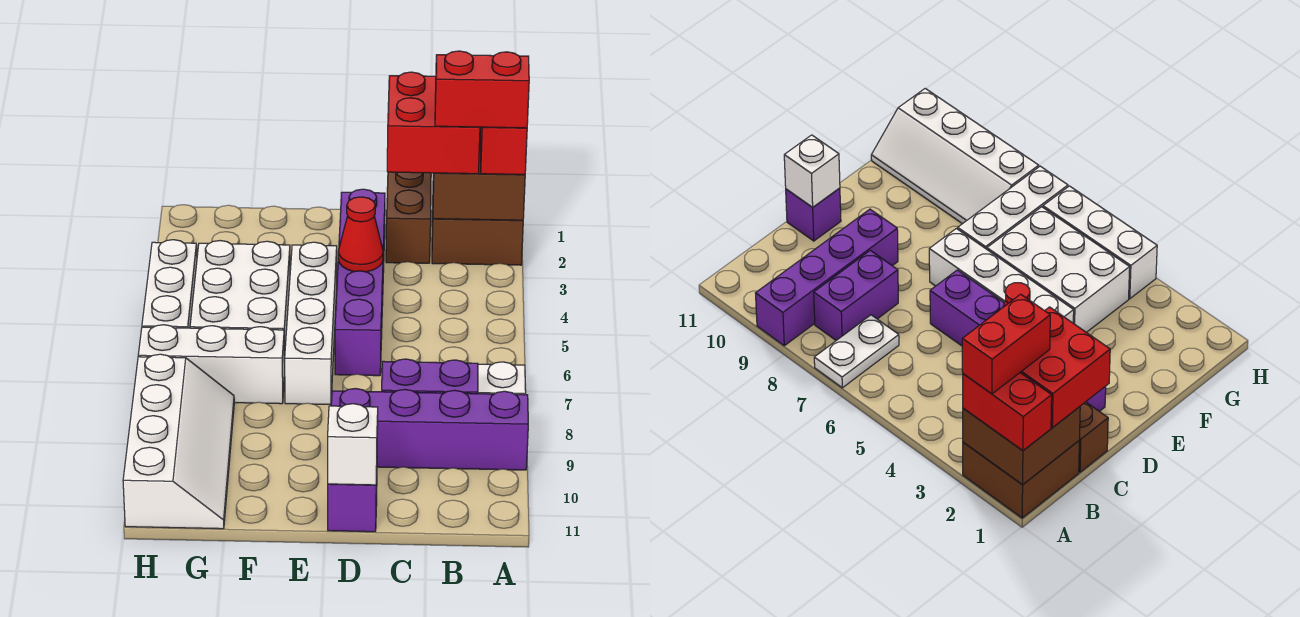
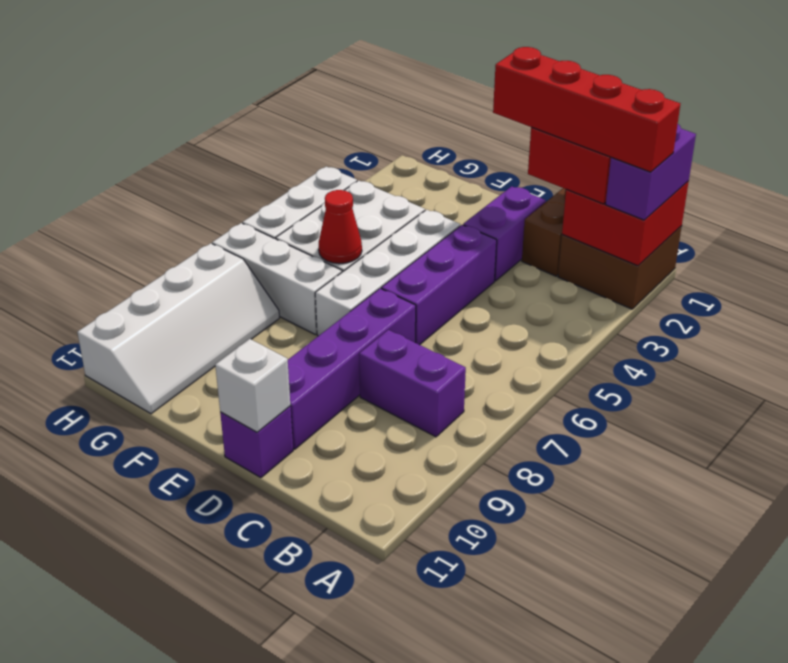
brown 2x2 brick [433,143,525,220] -> red 2x2 brick [562,181,689,266]
red 1x2 brick [480,127,527,175] -> purple 1x2 brick [606,124,696,220]
red 1x2 brick [435,51,529,128] -> red 1x4 brick [493,47,680,172]
white 1x2 plate [478,362,526,395] -> none
purple 1x4 brick [331,388,528,470] -> purple 1x4 brick turned to [288,288,416,449]
red 1x1 cone [338,197,383,272] -> red 1x1 cone moved to [319,190,362,264]

